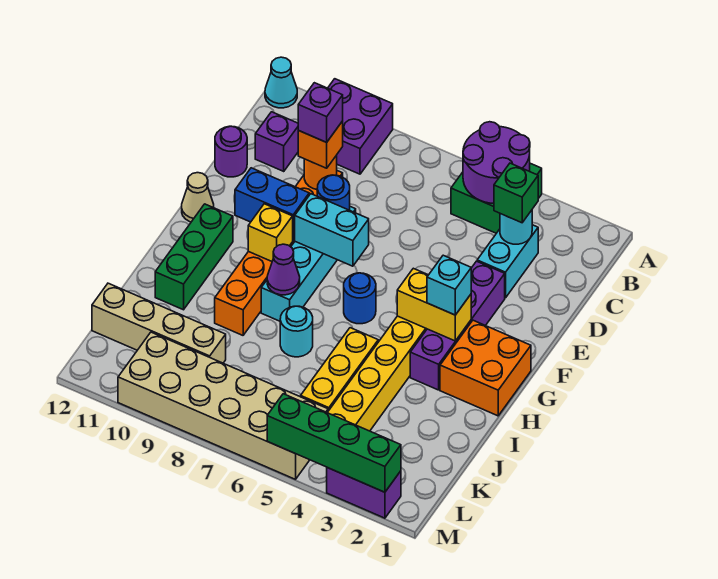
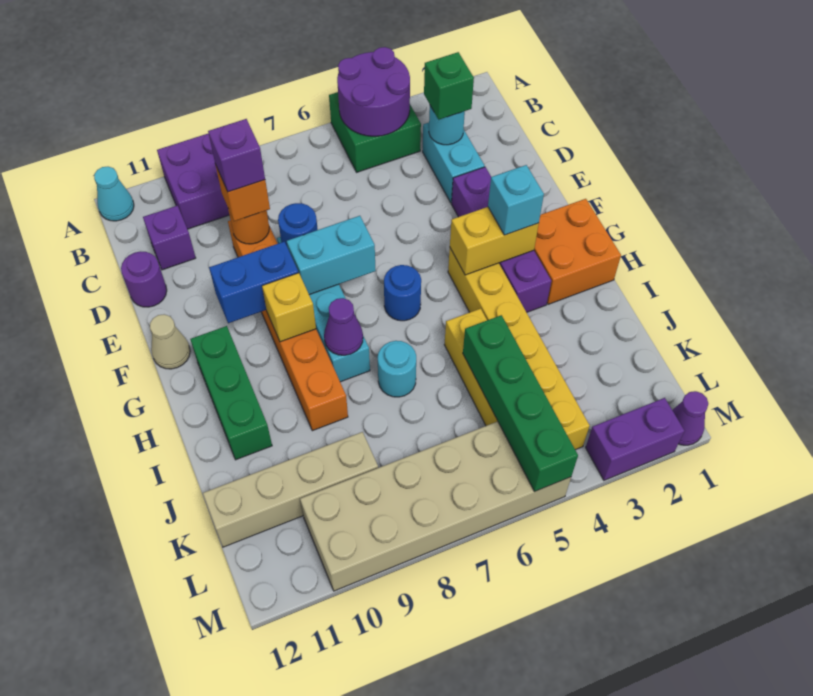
none -> purple 1x1 cone [673,391,708,445]
green 1x4 brick [267,394,401,492] -> green 1x4 brick turned to [463,315,578,491]

